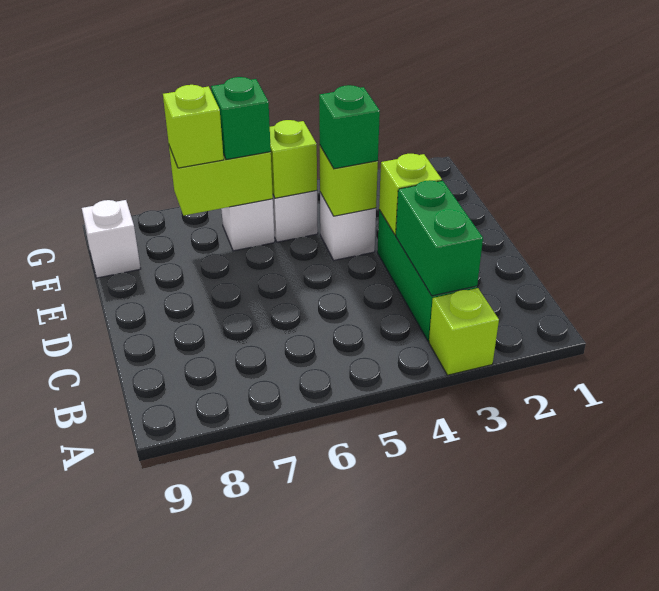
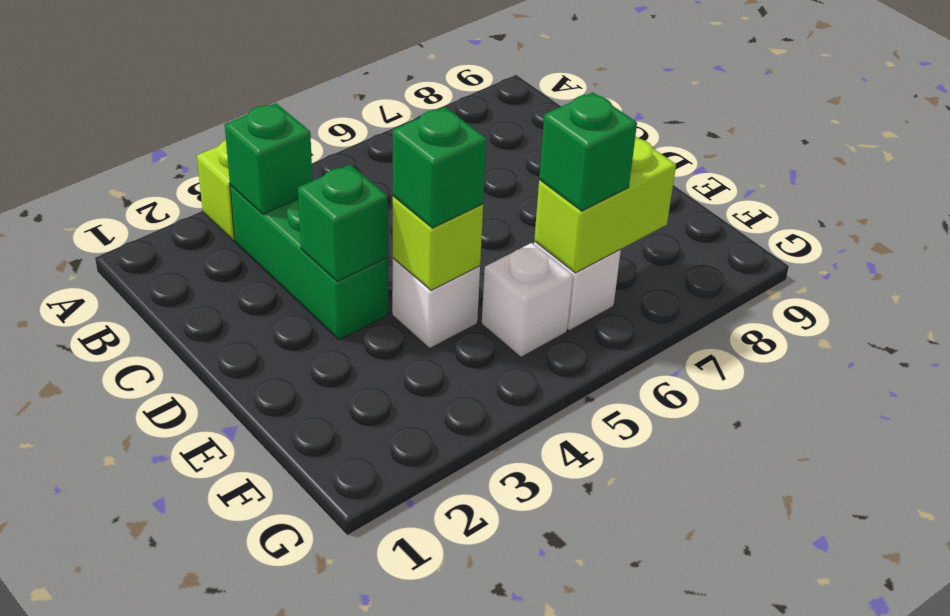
green 1x2 brick [396,180,483,296] -> green 1x1 brick [225,103,312,214]
lime 1x1 brick [379,154,442,235] -> green 1x1 brick [298,165,388,282]
lime 1x1 brick [270,120,317,198] -> none
lime 1x1 brick [163,85,224,168] -> none
white 1x1 brick [82,200,141,278] -> none

